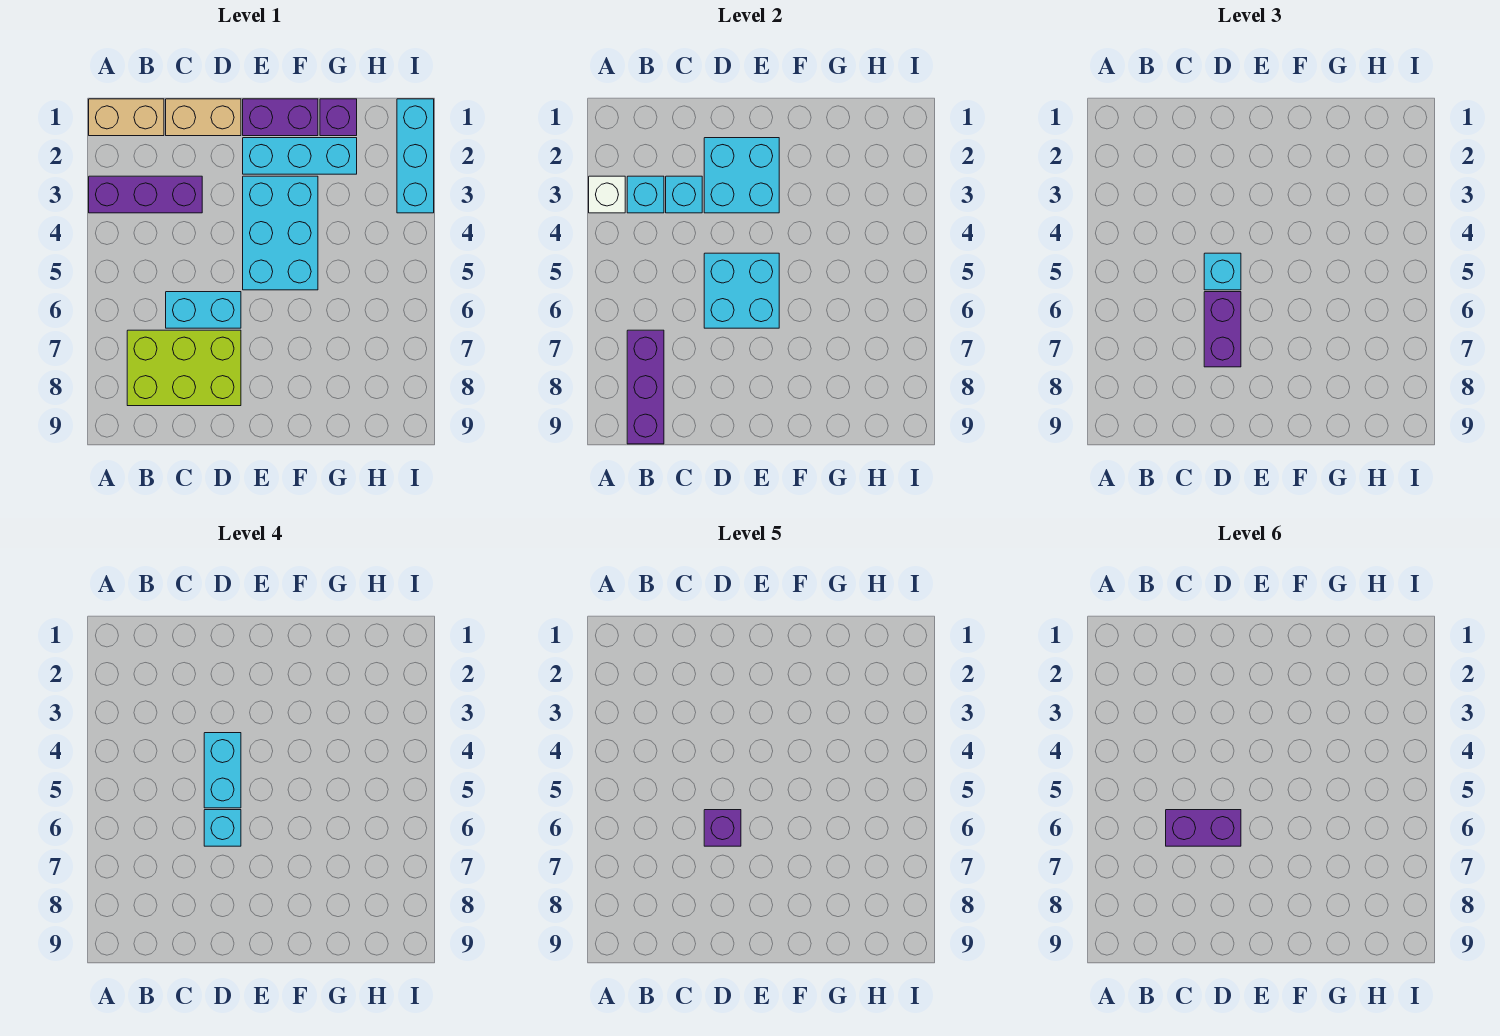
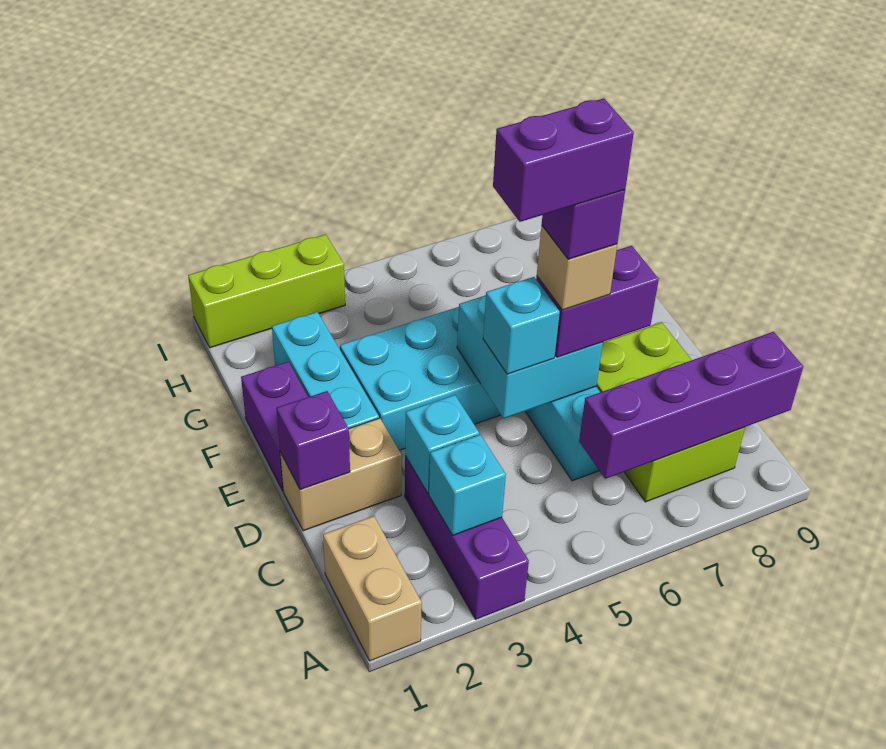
white 1x1 brick [589,176,625,213] -> none
purple 1x3 brick [627,330,664,444] -> purple 1x4 brick [579,332,803,479]
tan 1x2 brick [166,99,241,136] -> tan 1x2 brick turned to [280,418,402,531]
purple 1x2 brick [1166,810,1241,846] -> purple 1x2 brick turned to [493,98,634,222]
cyan 2x2 brick [704,138,779,213] -> none
cyan 1x2 brick [204,733,241,808] -> none
cyan 1x1 brick [204,810,241,846] -> tan 1x1 brick [537,226,617,310]
purple 1x1 brick [320,99,357,136] -> purple 1x1 brick moved to [276,391,350,490]
cyan 1x3 brick [397,99,434,213] -> lime 1x3 brick [188,234,345,348]

